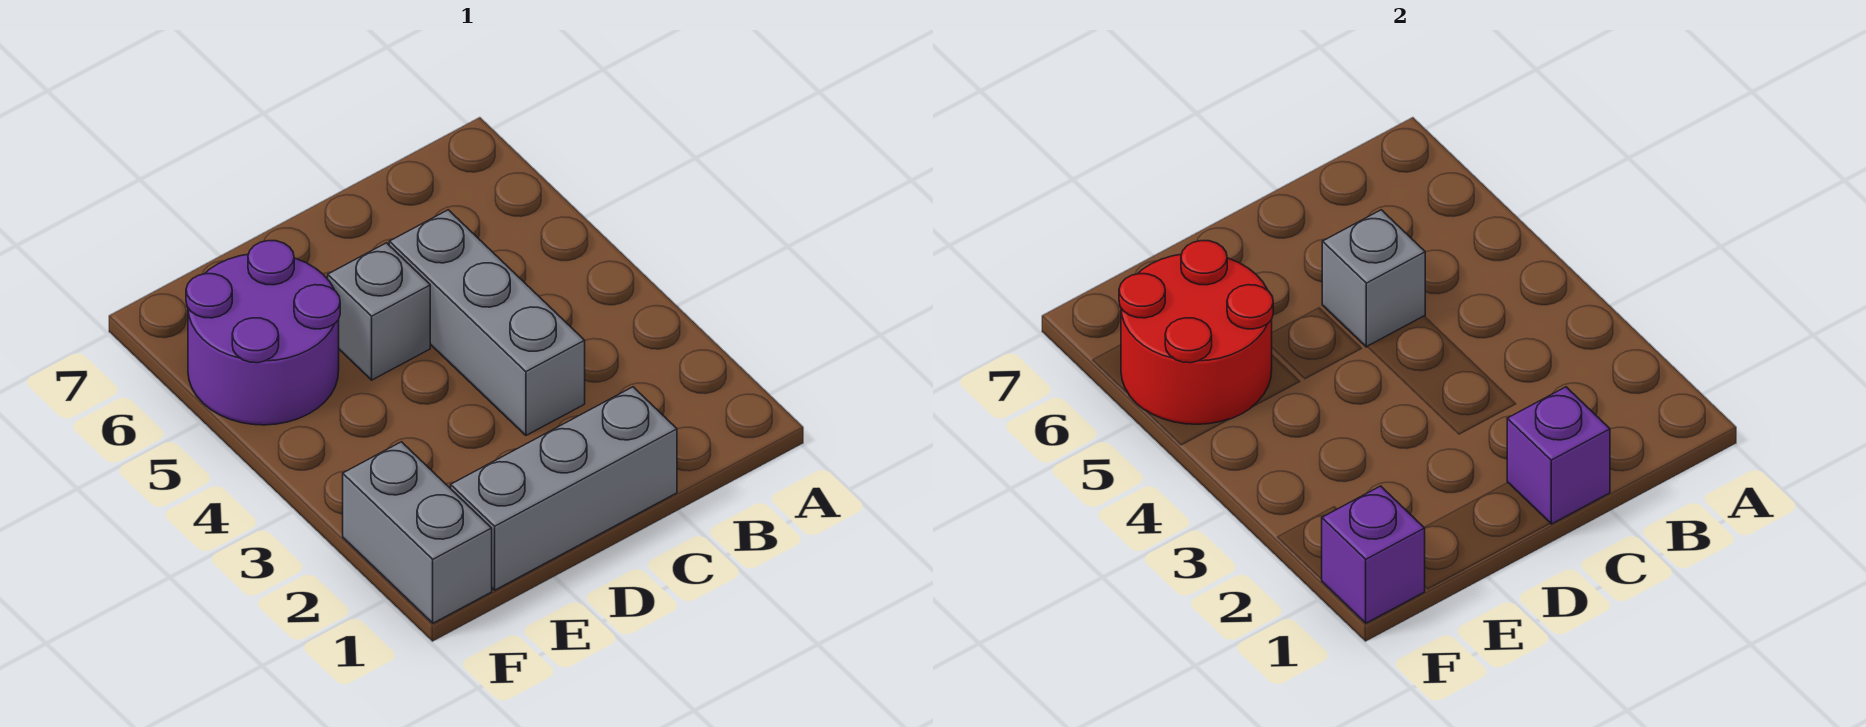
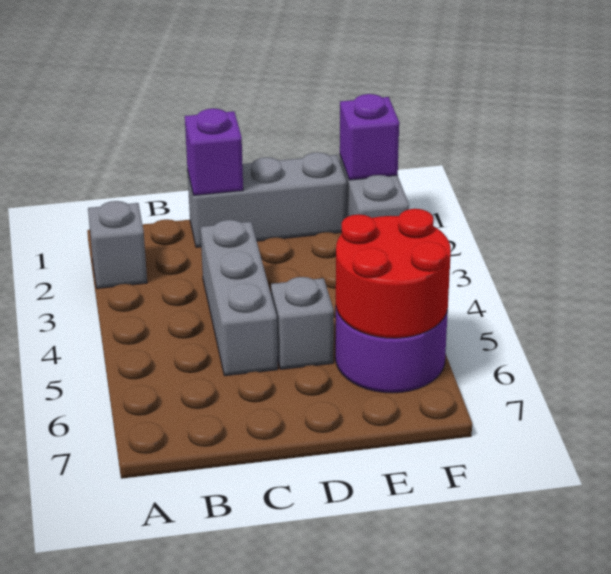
grey 1x1 brick [1322,210,1425,347] -> grey 1x1 brick moved to [88,201,147,288]

